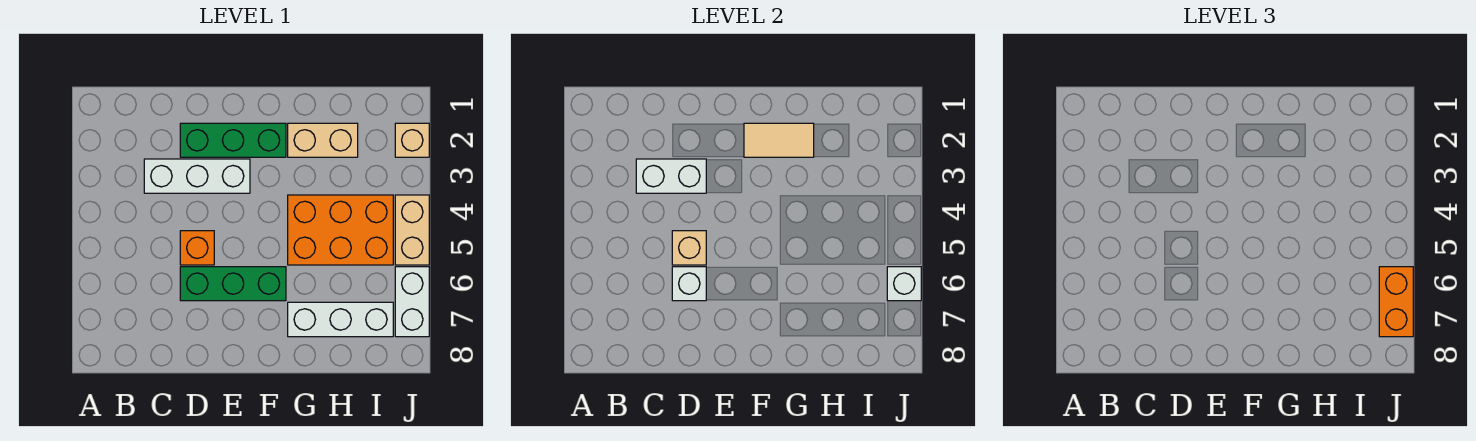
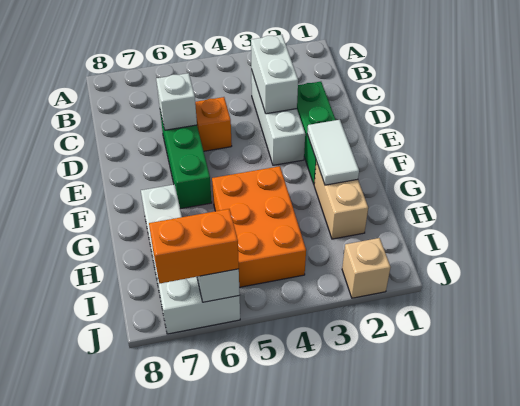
tan 1x1 brick [672,231,706,265] -> none
tan 1x2 tile [744,123,814,157] -> white 1x2 tile [307,120,359,185]
tan 1x2 brick [395,195,429,265] -> none

